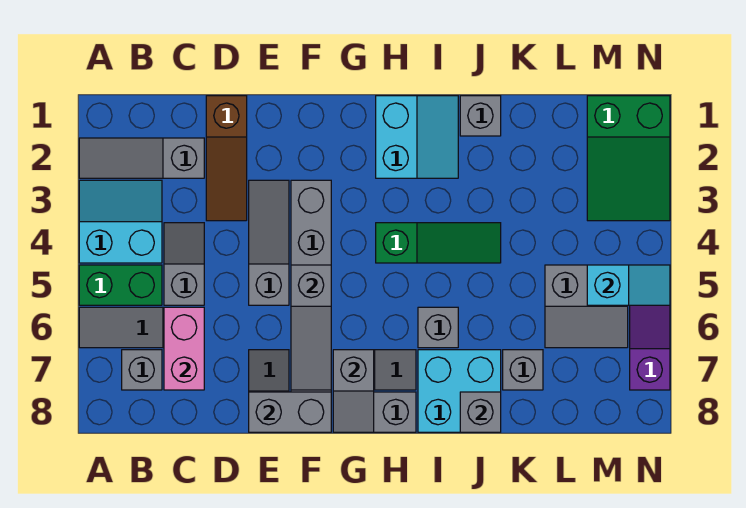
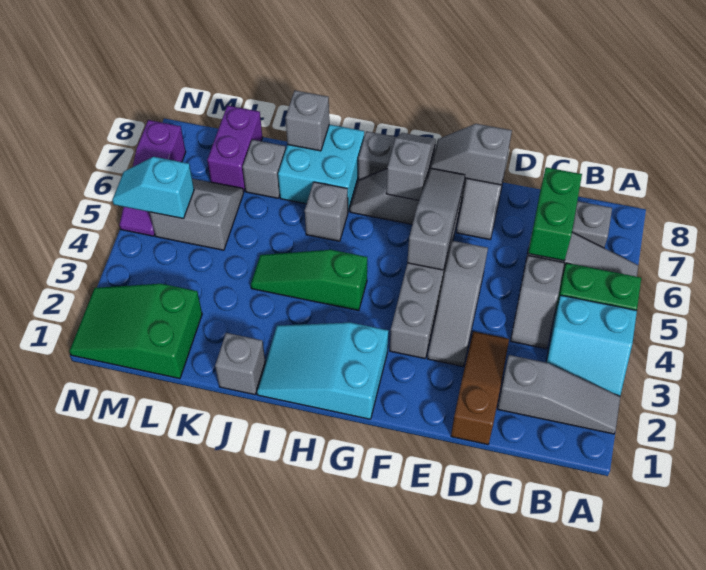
pink 1x2 brick [164,307,204,390] -> green 1x2 brick [528,167,582,261]
grey 1x2 brick [249,392,331,432] -> grey 1x2 slope [431,124,512,185]
cyan 2x2 slope [376,96,458,178] -> cyan 2x3 slope [257,323,388,419]
none -> purple 1x2 brick [207,105,263,192]
green 2x3 slope [587,96,670,221] -> green 2x3 slope turned to [69,284,202,379]

